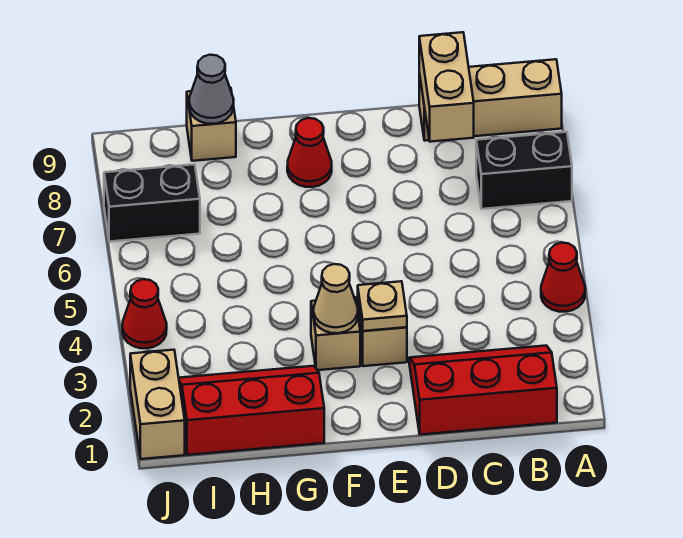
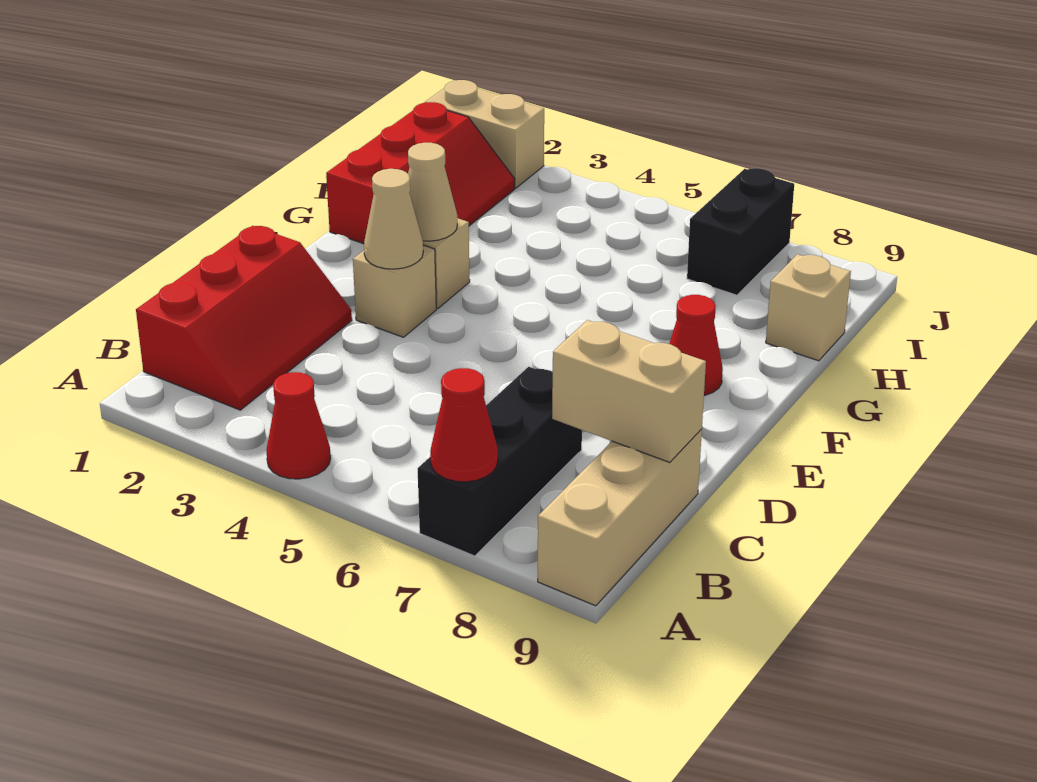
black 1x2 brick [476,132,572,209] -> black 1x3 brick [418,367,582,556]
tan 1x1 plate [358,281,407,331] -> tan 1x1 cone [364,169,423,269]
grey 1x1 cone [189,55,234,124] -> none
red 1x1 cone [122,279,167,348] -> red 1x1 cone moved to [430,368,498,482]

